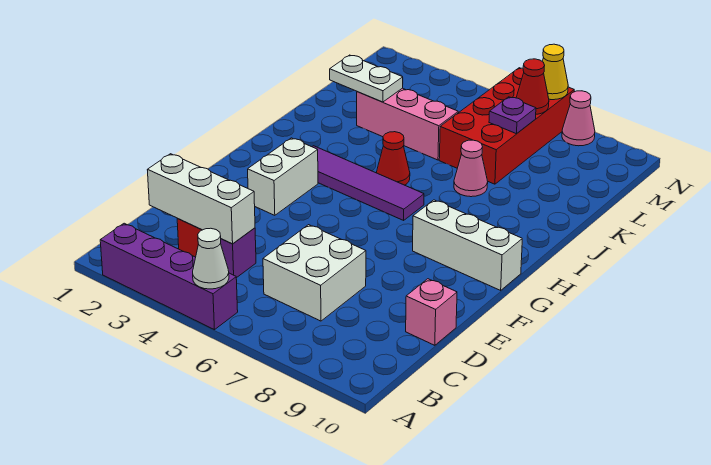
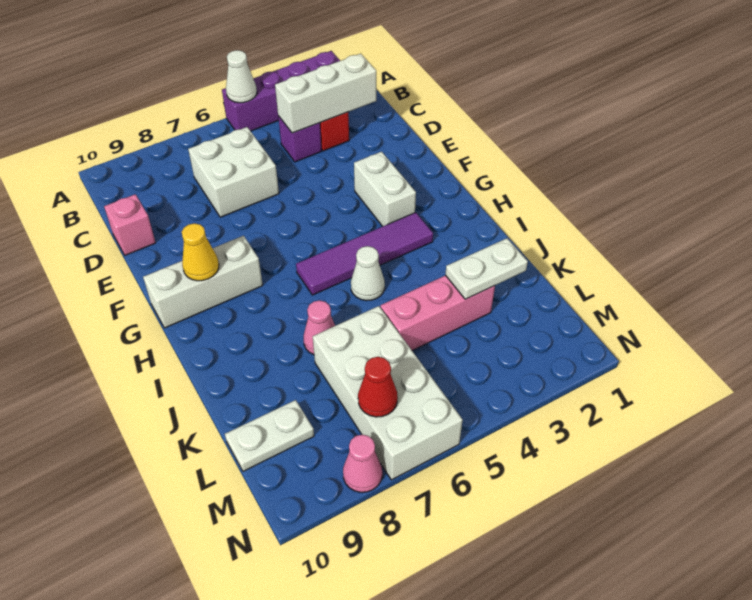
red 1x1 cone [376,132,410,185] -> white 1x1 cone [351,246,385,301]
red 2x4 brick [439,68,574,184] -> white 2x4 brick [313,306,463,480]
purple 1x1 plate [489,97,536,134] -> none
none -> white 1x2 plate [225,400,314,471]
yellow 1x1 cone [542,44,568,100] -> yellow 1x1 cone moved to [182,223,219,281]

